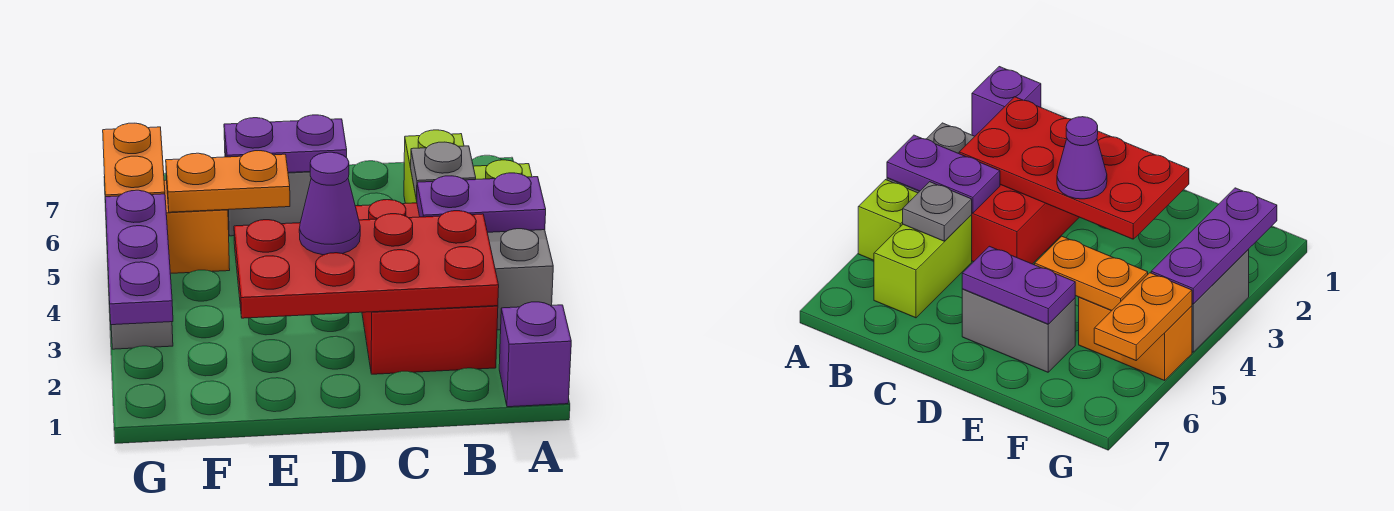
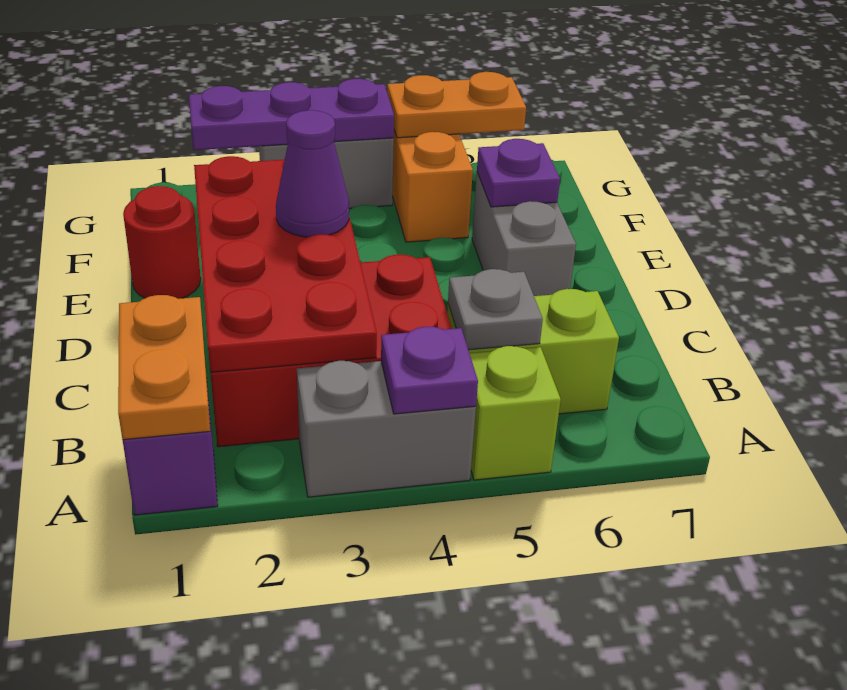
purple 1x2 plate [417,173,546,232] -> purple 1x1 plate [381,327,478,414]
purple 1x2 plate [224,115,347,173] -> purple 1x1 plate [477,139,560,207]
none -> red 1x1 round brick [123,186,201,299]
orange 1x2 plate [166,151,290,212] -> orange 1x2 plate moved to [118,295,210,440]

